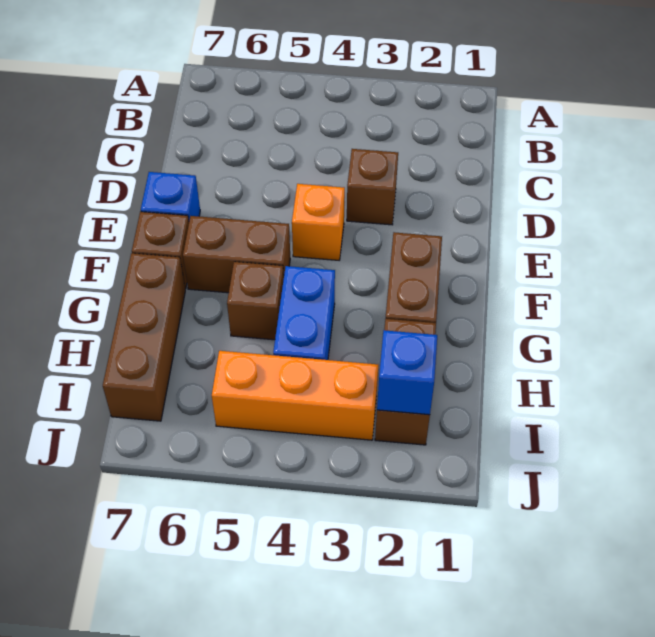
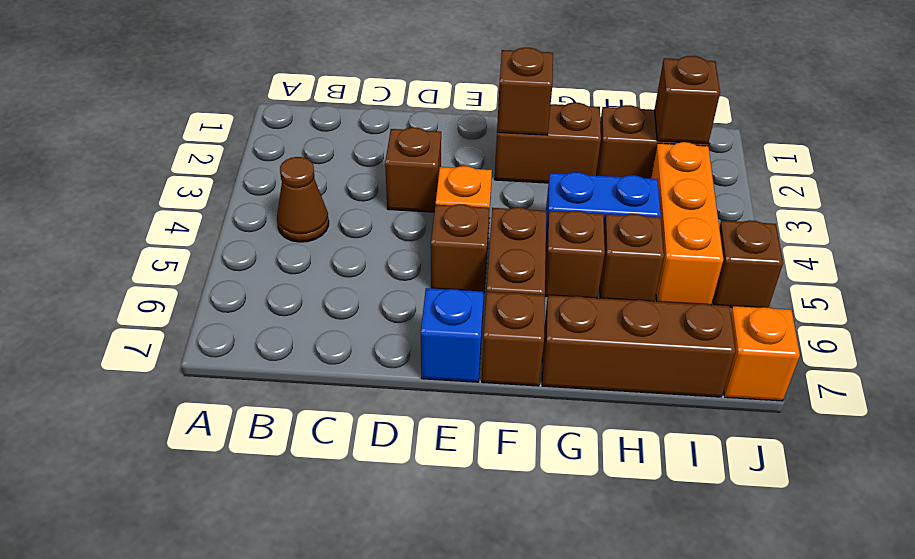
none -> brown 1x1 cone [277,157,329,242]
none -> brown 1x1 brick [431,204,489,293]
none -> brown 1x1 brick [497,47,553,135]
none -> brown 1x1 brick [600,214,664,302]
blue 1x1 brick [377,330,437,415] -> brown 1x1 brick [654,56,720,144]
none -> brown 1x1 brick [713,220,783,308]
none -> orange 1x1 brick [724,306,800,401]

